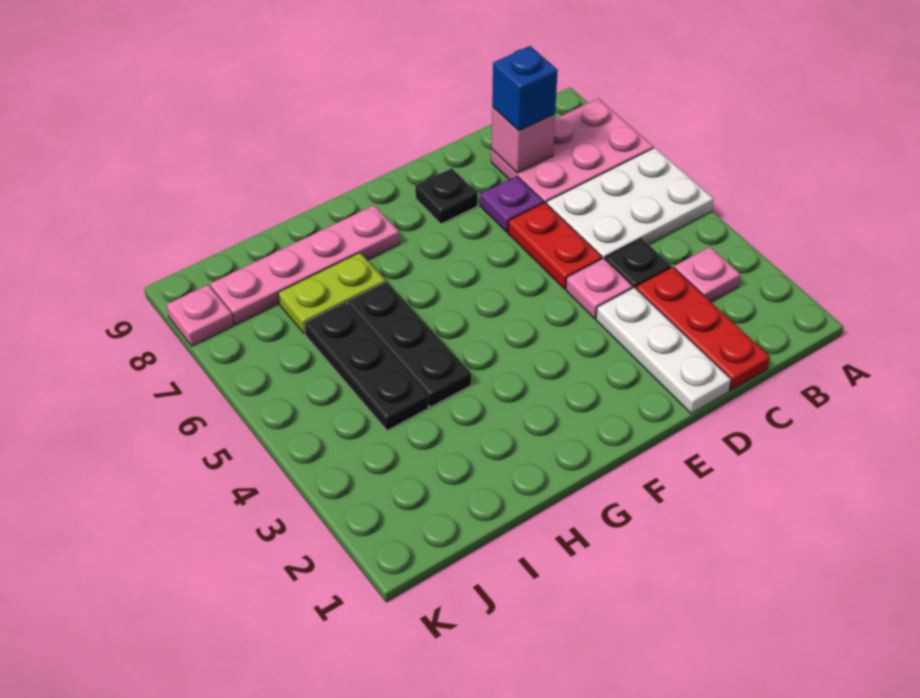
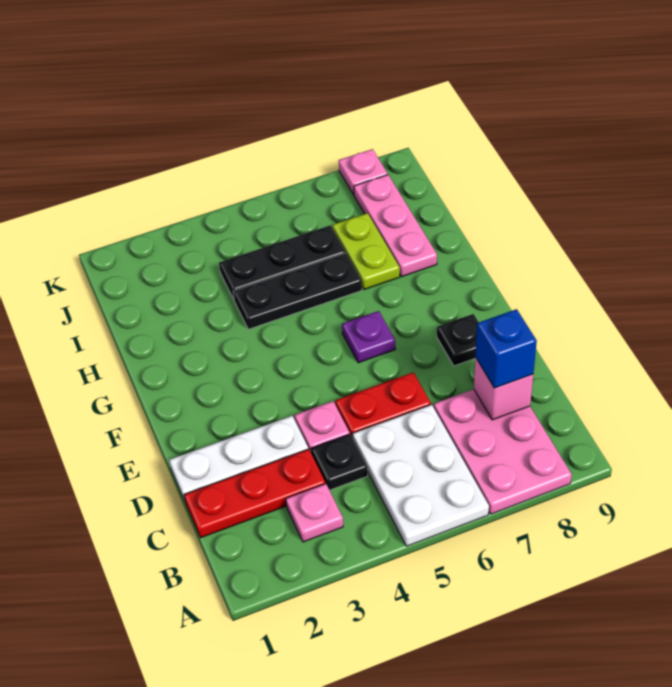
purple 1x1 plate [481,176,544,232] -> purple 1x1 plate moved to [342,311,395,363]
pink 1x4 plate [210,206,400,325] -> pink 1x3 plate [354,175,437,277]

